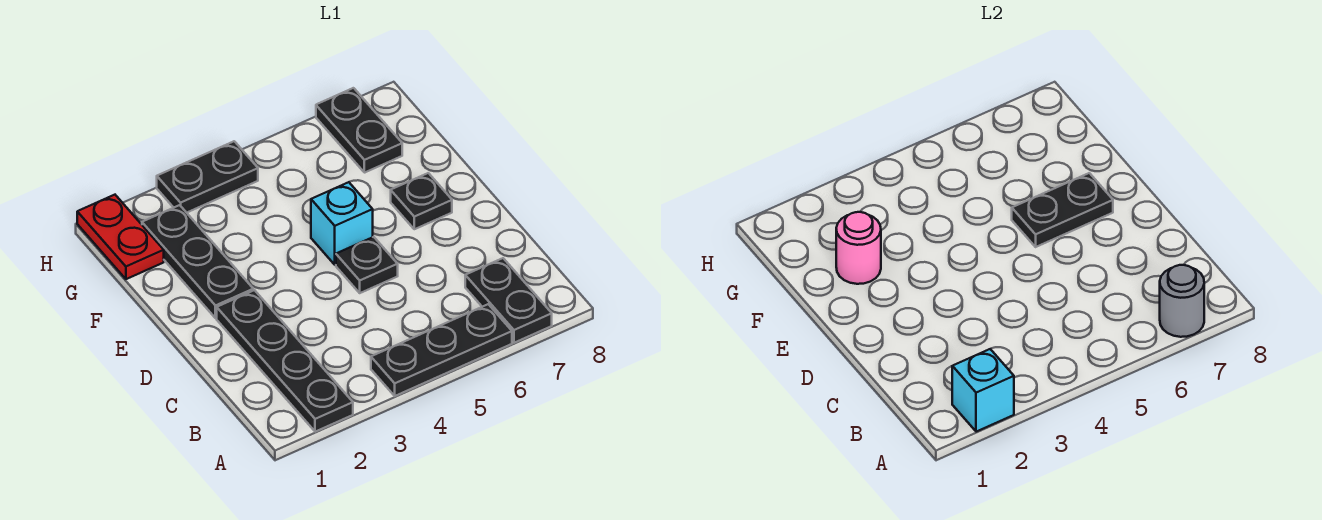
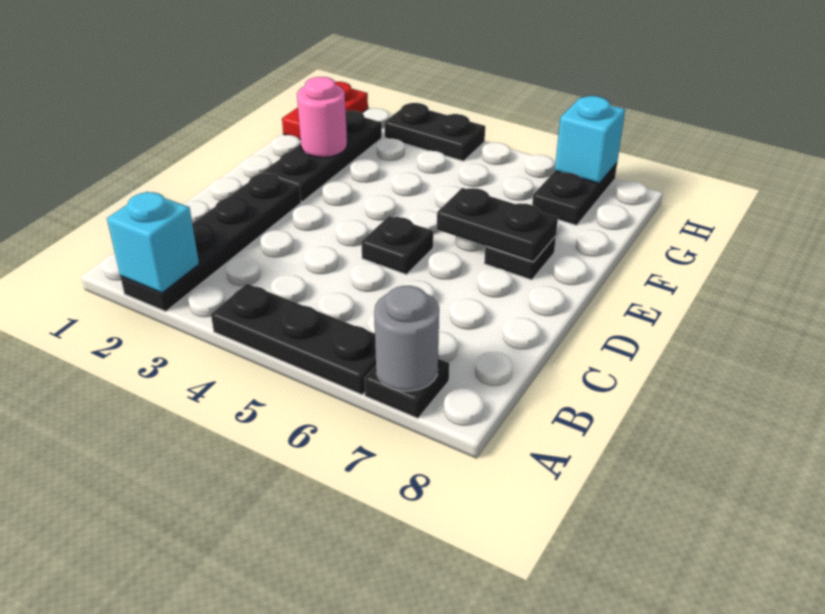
black 1x2 plate [465,258,552,343] -> black 1x1 plate [364,359,449,418]
cyan 1x1 brick [311,182,373,265] -> cyan 1x1 brick moved to [555,96,625,183]

